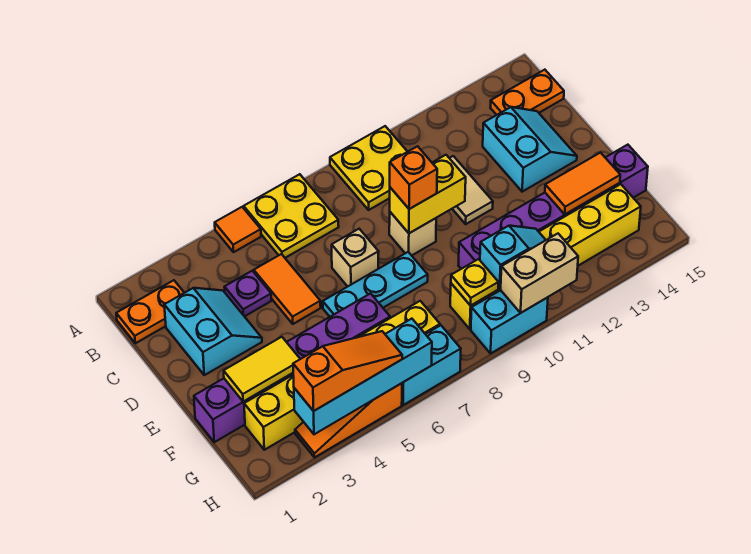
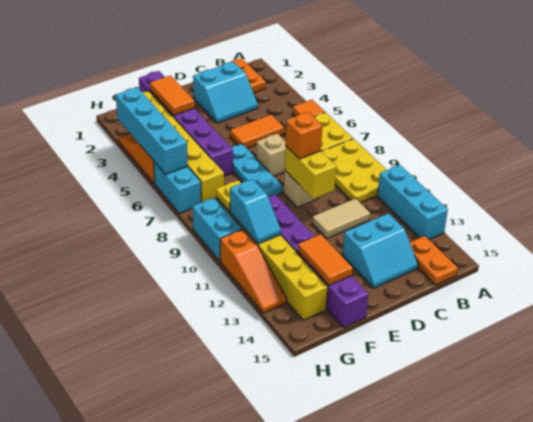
yellow 2x2 plate [330,126,407,210] -> yellow 2x3 plate [321,139,386,203]
none -> cyan 1x3 brick [377,165,448,240]
purple 1x1 plate [225,271,271,317] -> none
yellow 1x2 tile [224,337,300,402] -> orange 1x2 tile [150,75,194,115]
orange 1x3 slope [293,331,402,411] -> orange 1x3 slope moved to [220,229,287,313]
tan 1x2 brick [500,234,578,313] -> none

